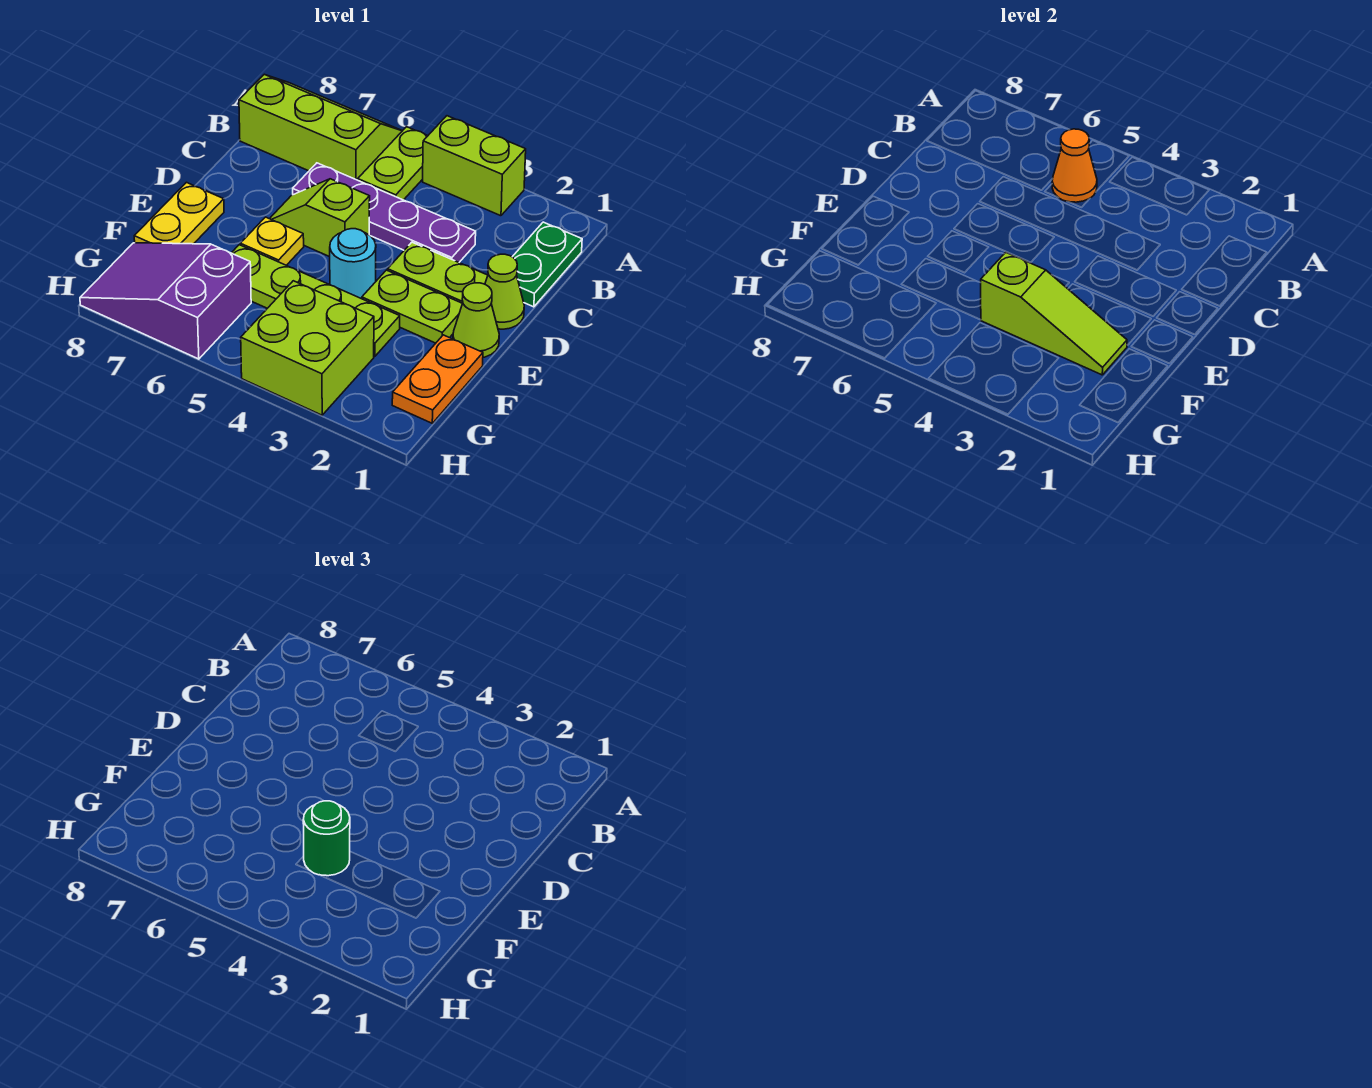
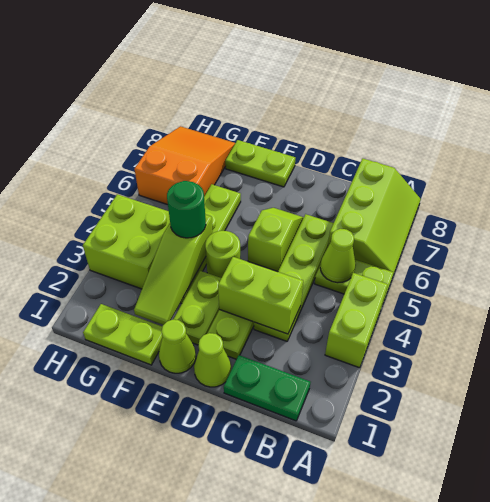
orange 1x1 cone [1052,129,1097,202] -> lime 1x1 cone [320,229,356,283]
purple 1x4 plate [293,163,476,262] -> lime 1x4 plate [254,214,334,341]
none -> lime 1x2 brick [218,257,303,334]
cyan 1x1 round brick [330,229,376,299] -> lime 1x1 round brick [205,231,241,278]
yellow 1x1 plate [240,217,304,265] -> none
yellow 1x2 plate [134,182,224,244] -> lime 1x2 plate [225,140,295,187]
orange 1x2 plate [392,335,483,423] -> lime 1x2 plate [83,304,163,365]
purple 2x3 slope [80,243,251,359] -> orange 2x3 slope [134,126,235,205]

